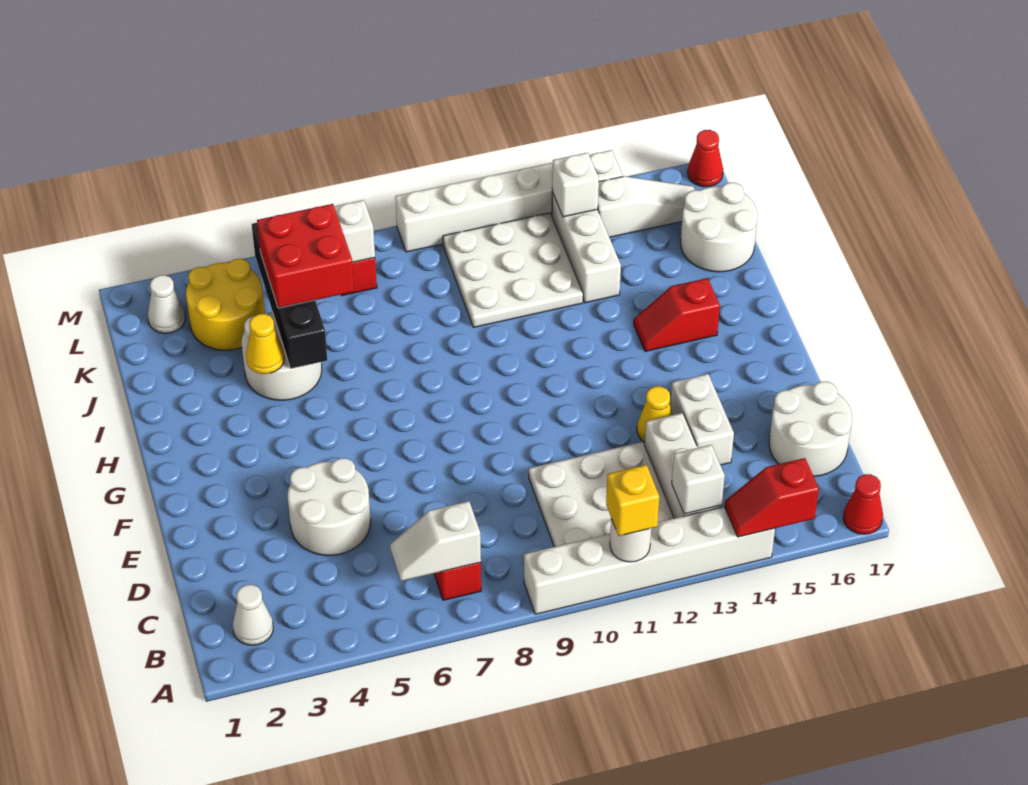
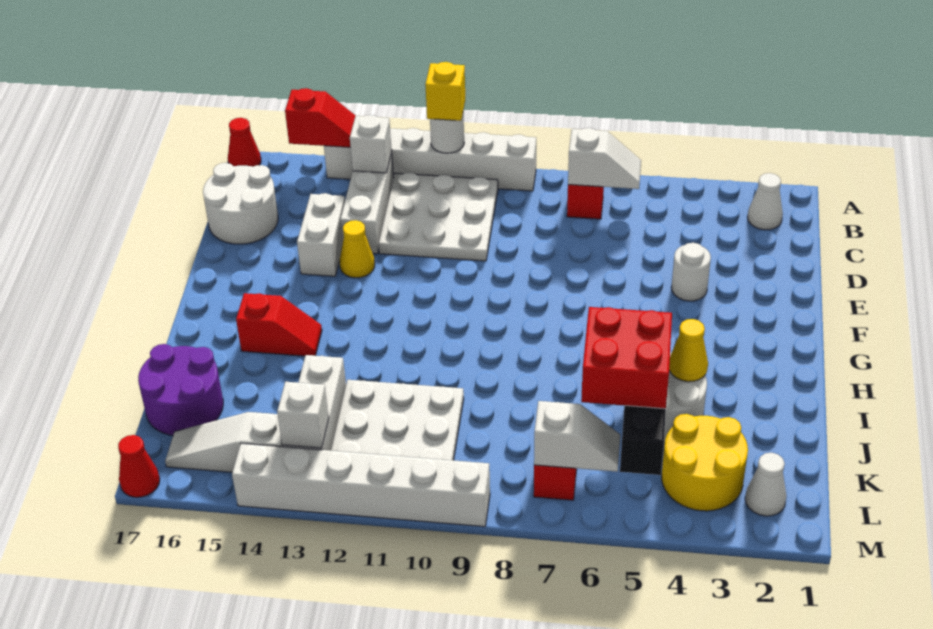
white 2x2 round brick [288,458,371,556] -> white 1x1 round brick [671,243,711,301]
white 2x2 round brick [681,183,758,272] -> purple 2x2 round brick [138,344,223,435]

